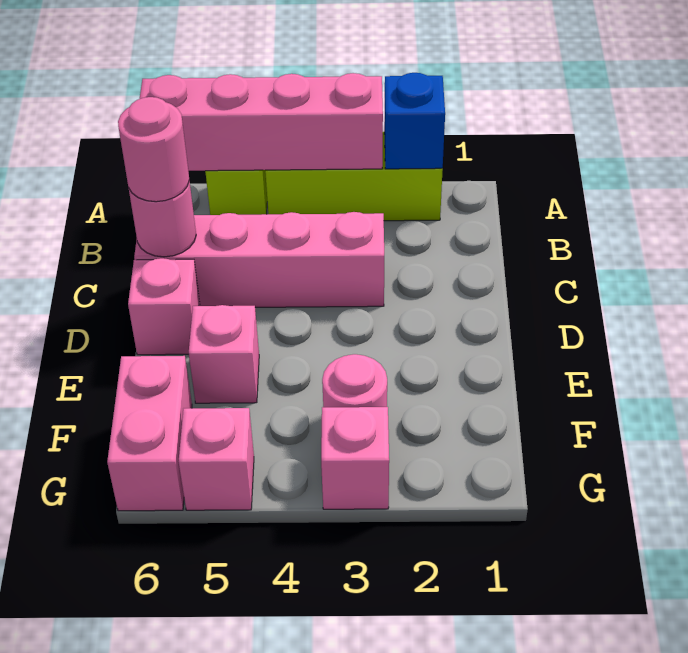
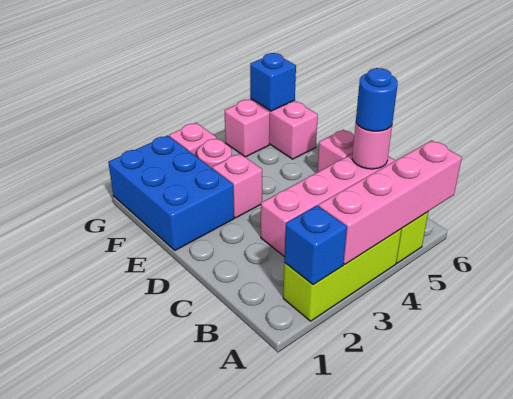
pink 1x1 round brick [118,97,189,202] -> blue 1x1 round brick [356,68,398,131]
none -> blue 2x3 brick [108,135,234,250]
pink 1x1 brick [189,305,259,403] -> pink 1x1 brick moved to [212,154,262,218]
none -> blue 1x1 brick [250,53,296,111]

